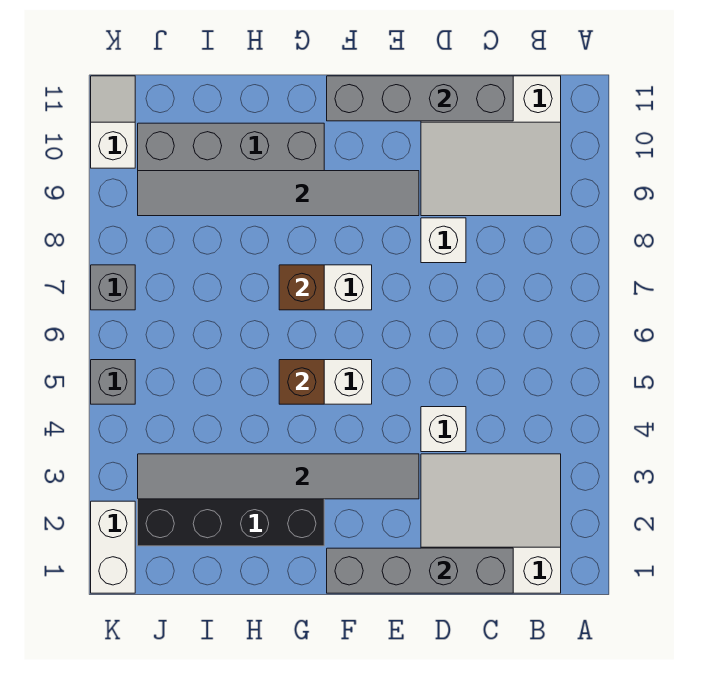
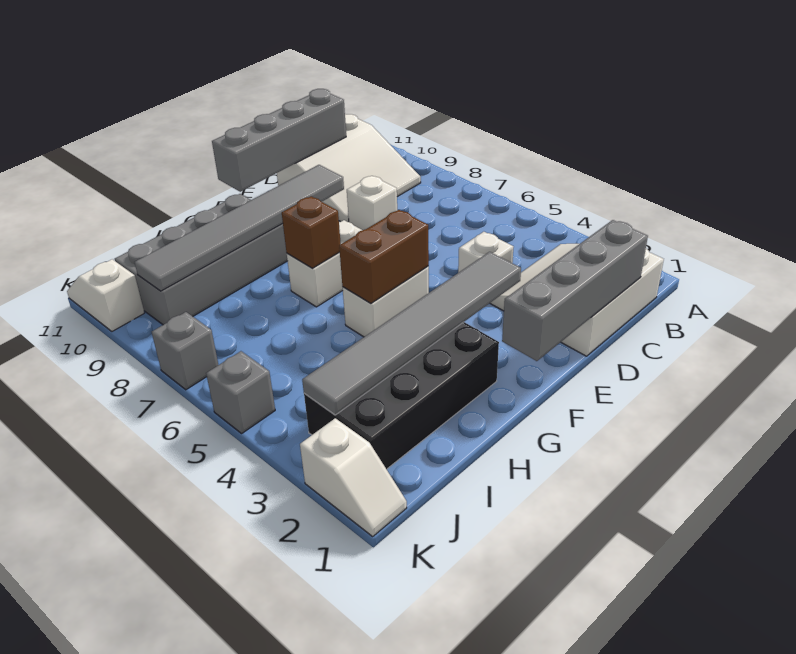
brown 1x1 brick [279,360,324,404] -> brown 1x2 brick [339,210,429,304]
white 1x2 brick [91,501,135,593] -> white 1x2 slope [300,418,407,536]

